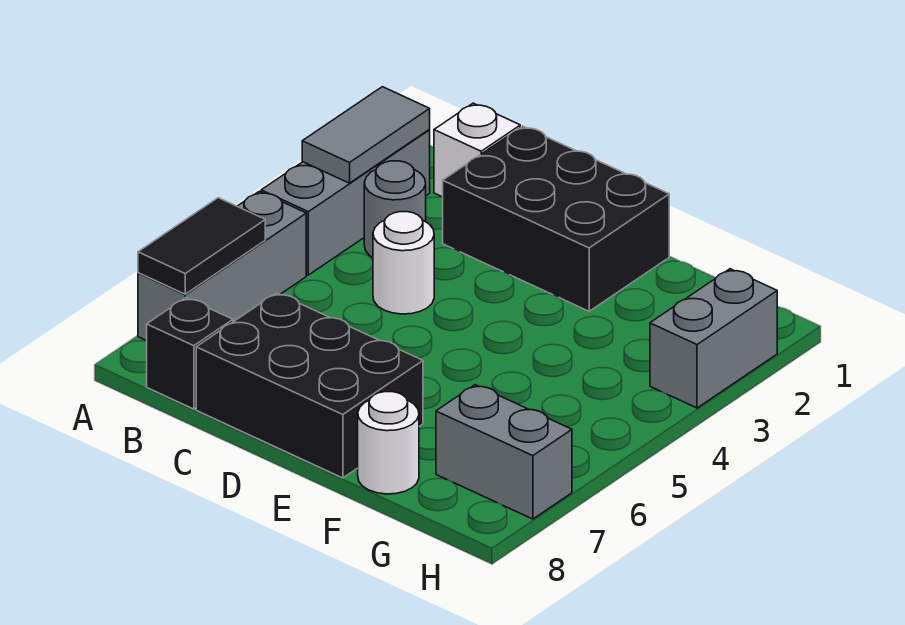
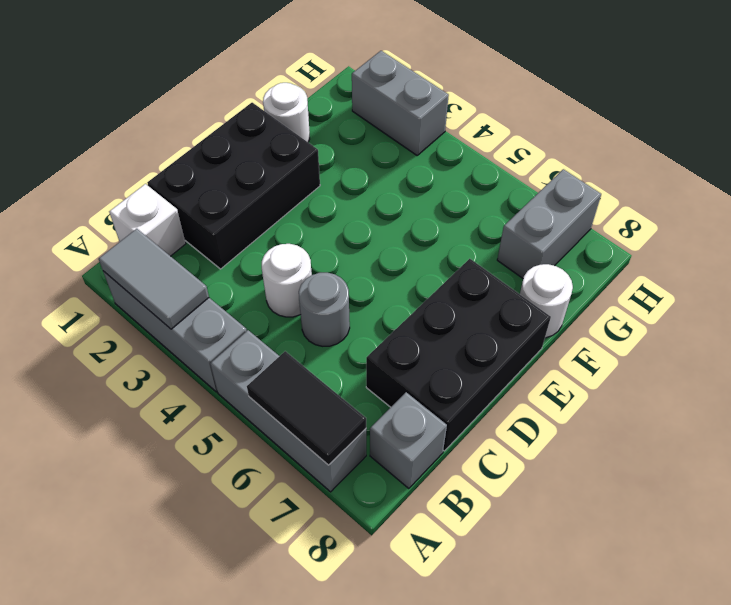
grey 1x1 round brick [364,161,426,258] -> grey 1x1 round brick moved to [299,273,350,346]
black 1x1 brick [147,298,233,409] -> grey 1x1 brick [370,392,447,489]
none -> white 1x1 round brick [263,83,310,142]

